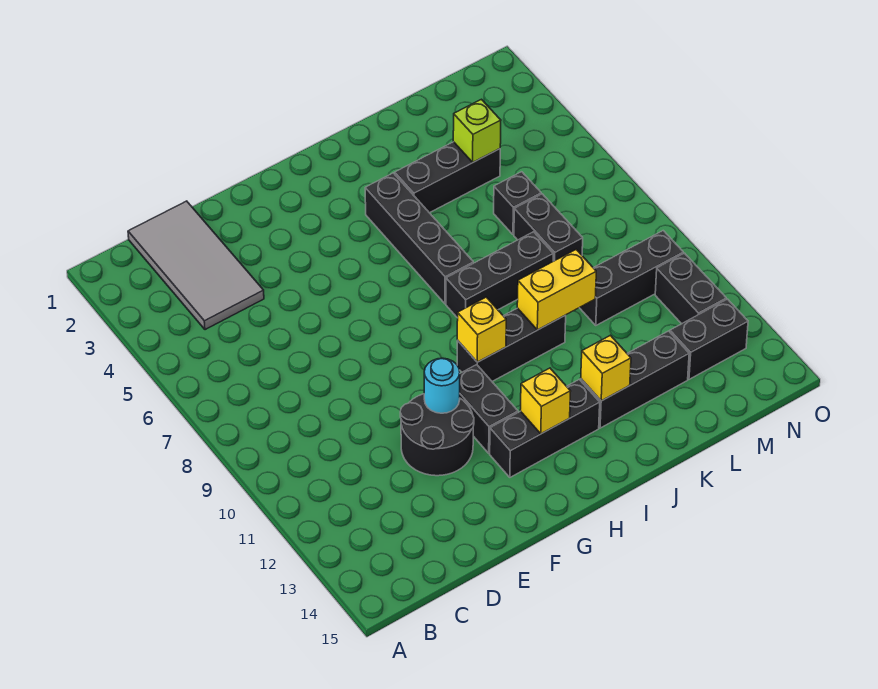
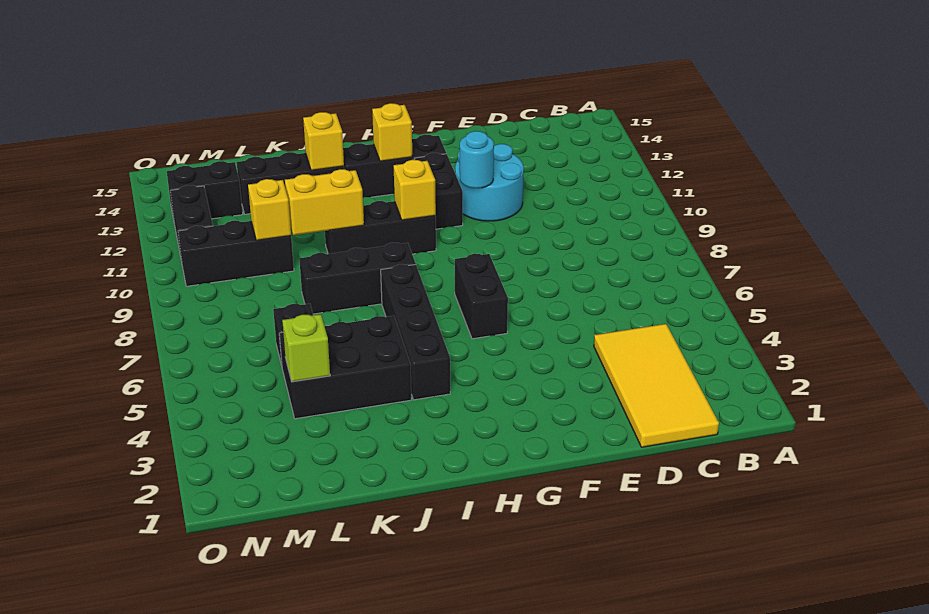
grey 2x4 tile [128,201,264,330] -> yellow 2x4 tile [594,324,719,447]
black 2x2 round brick [400,394,474,476] -> cyan 2x2 round brick [455,144,524,221]
black 1x3 brick [395,142,500,213] -> black 2x3 brick [279,316,411,419]
black 1x2 brick [514,194,583,261] -> black 1x2 brick moved to [455,254,508,339]
none -> yellow 1x1 brick [248,179,291,240]

